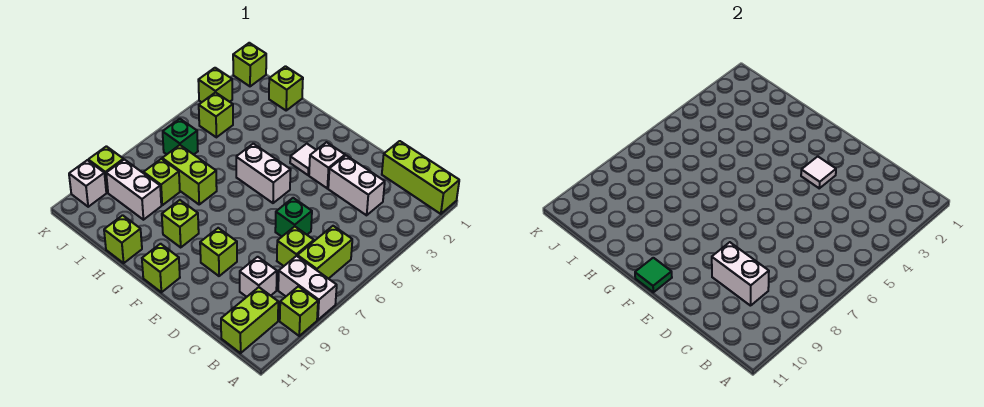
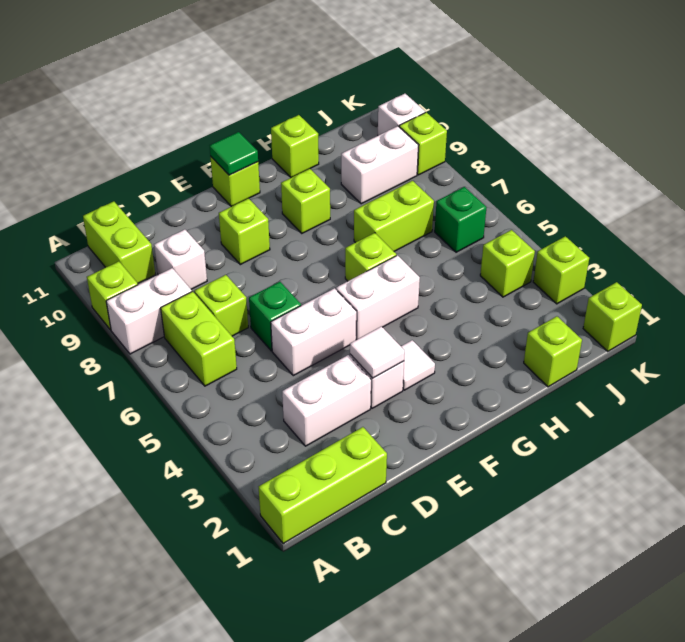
white 1x2 brick [712,242,769,306] -> white 1x2 brick moved to [271,288,356,376]
lime 1x1 brick [144,159,180,205] -> lime 1x1 brick moved to [345,233,396,281]

